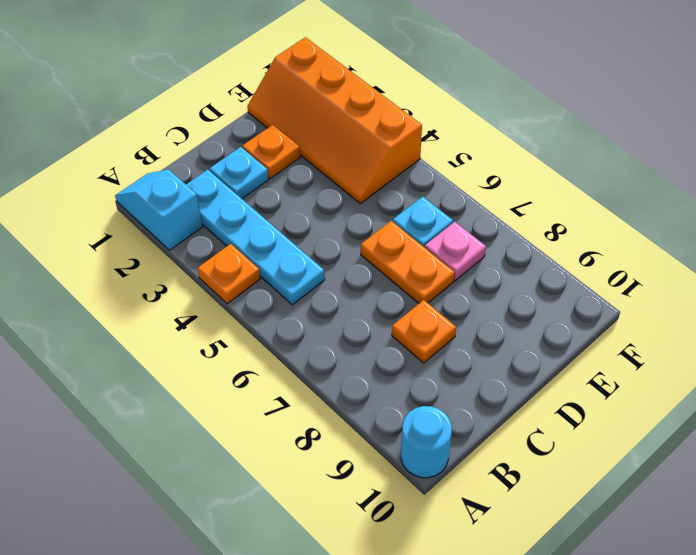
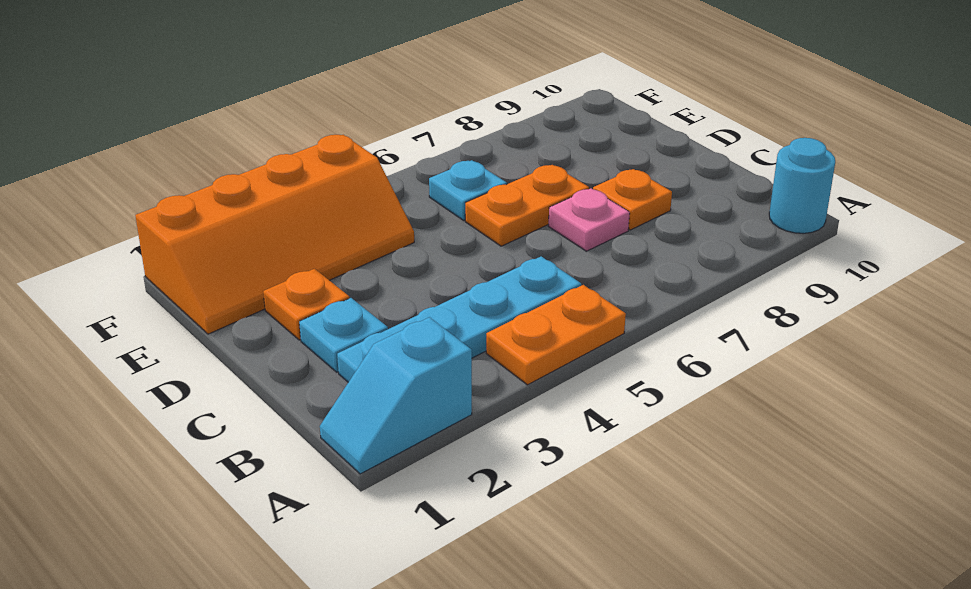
orange 1x1 plate [198,244,260,304] -> orange 1x2 plate [486,285,626,385]
pink 1x1 plate [425,222,486,281] -> pink 1x1 plate moved to [549,188,630,251]

